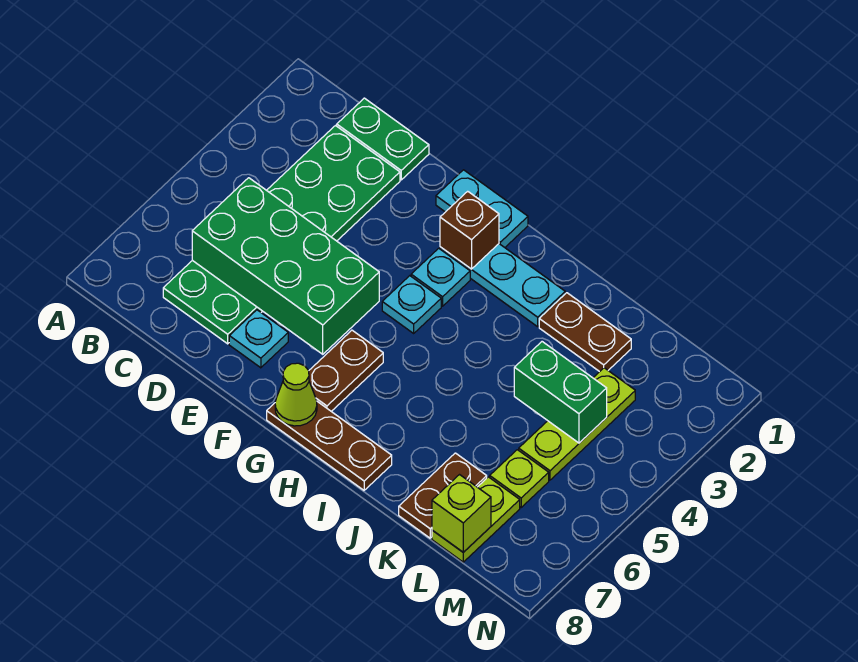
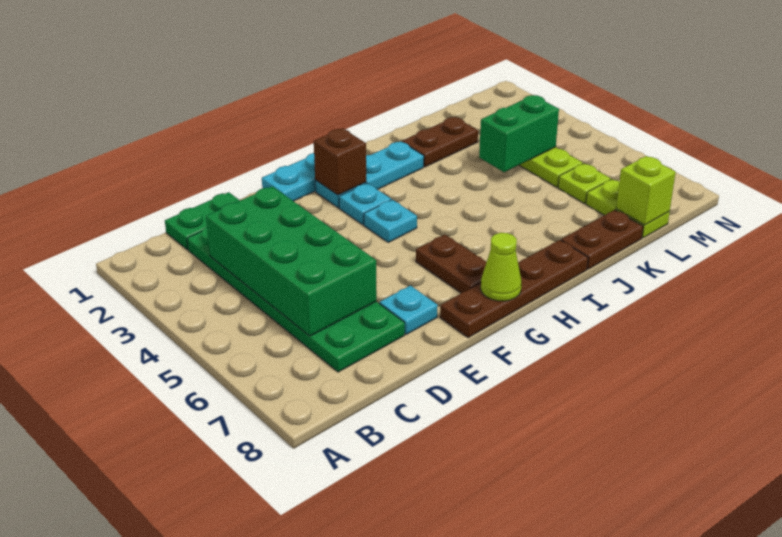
green 2x4 brick [192,178,379,354] -> green 2x4 brick turned to [206,186,377,336]
brown 1x3 plate [267,402,392,490] -> brown 1x4 plate [440,240,588,338]
brown 1x2 plate [399,453,487,538] -> brown 1x2 plate turned to [561,210,643,269]

